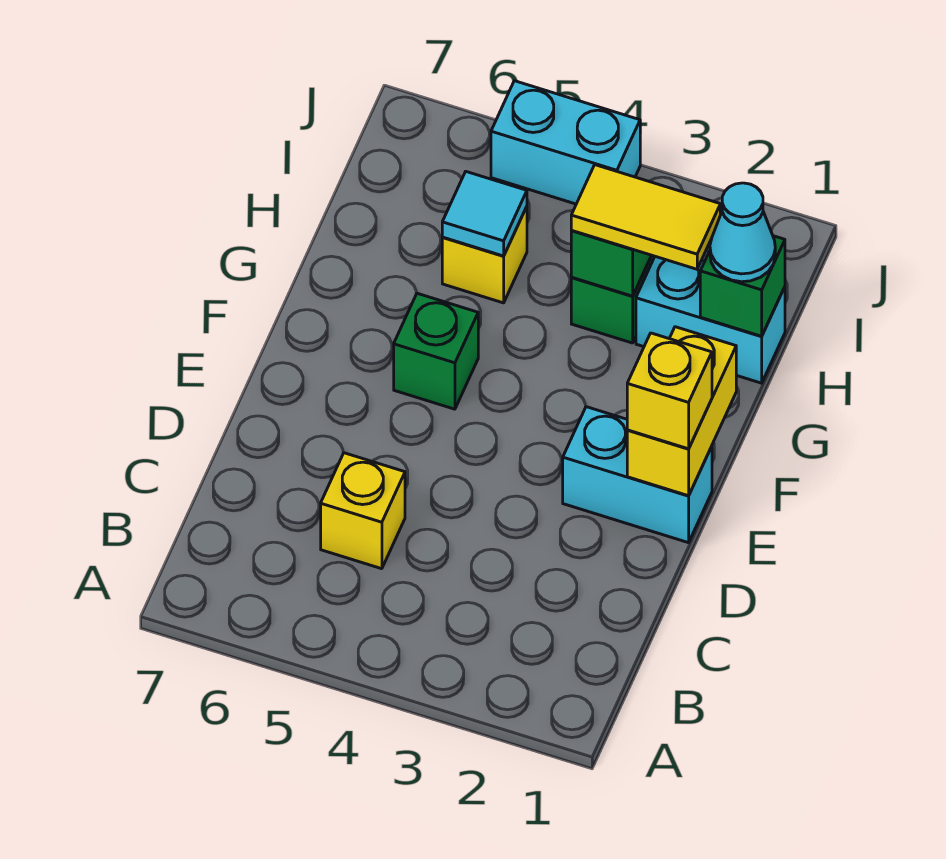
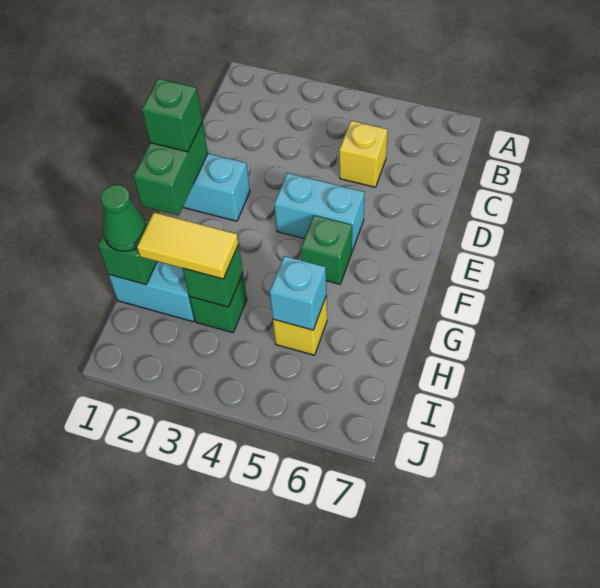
yellow 1x2 brick [627,327,736,496] -> green 1x2 brick [133,122,208,216]
yellow 1x1 brick [627,333,712,449] -> green 1x1 brick [142,78,202,152]
cyan 1x1 cone [710,183,775,282] -> green 1x1 cone [101,185,147,252]
cyan 1x1 tile [442,172,527,256] -> cyan 1x1 brick [270,256,326,330]
cyan 1x2 brick [491,81,640,204] -> cyan 1x2 brick moved to [274,173,364,251]

